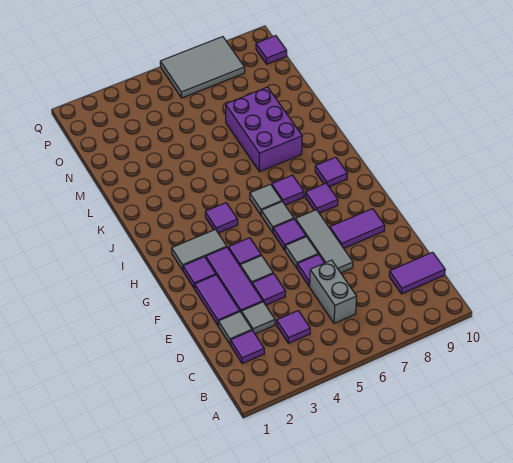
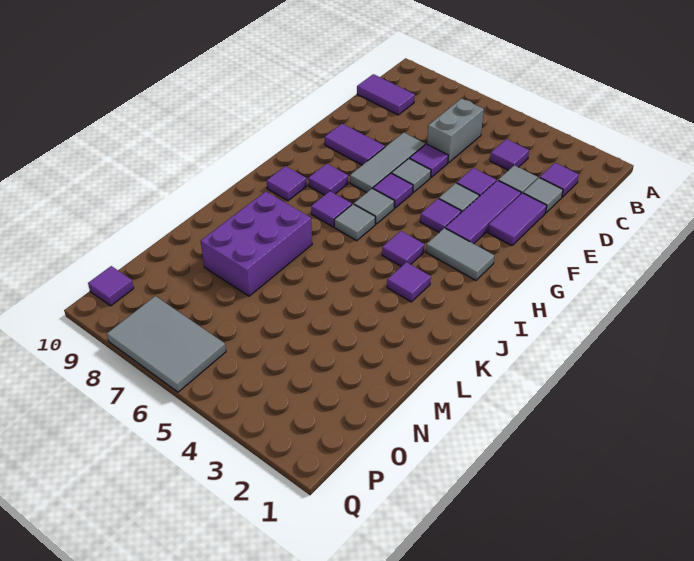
purple 1x1 tile [183,257,216,289] -> purple 1x1 tile moved to [387,262,431,302]

